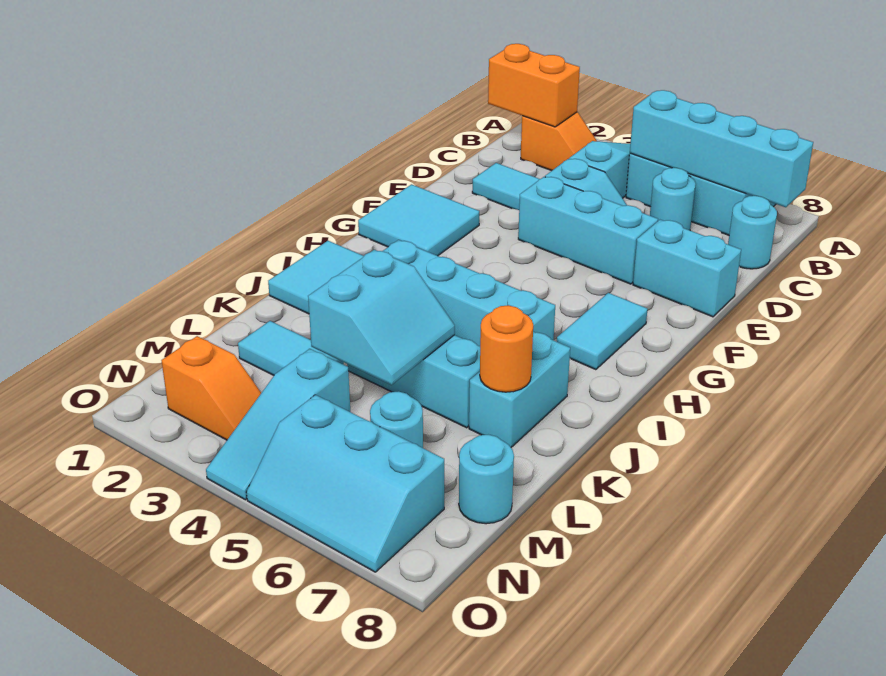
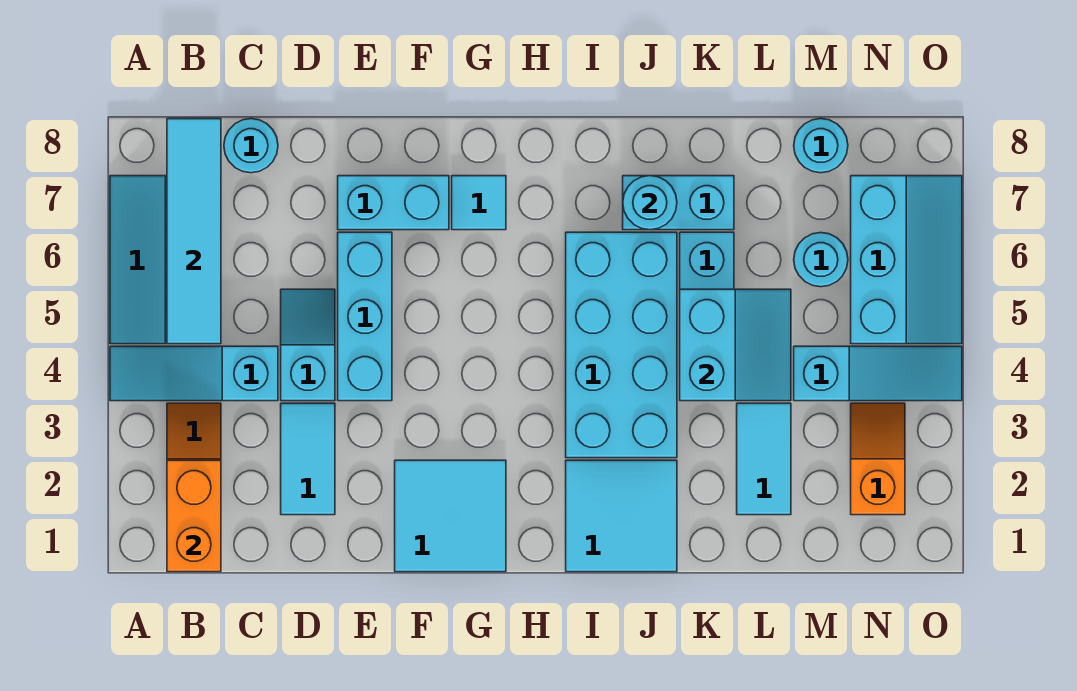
cyan 1x4 brick [630,90,813,207] -> cyan 1x4 tile [167,119,221,344]
cyan 1x1 round brick [650,168,696,230] -> cyan 1x1 round brick moved to [623,176,677,230]
cyan 1x2 brick [633,220,741,317] -> cyan 1x2 brick turned to [338,176,449,230]
cyan 1x2 tile [557,293,648,370] -> cyan 1x1 tile [452,176,506,230]
cyan 1x4 brick [383,240,555,346] -> cyan 2x4 brick [566,232,677,458]
cyan 2x2 slope [308,250,455,385] -> cyan 2x2 slope turned to [680,289,791,401]
orange 1x1 round brick [480,305,533,392] -> none

